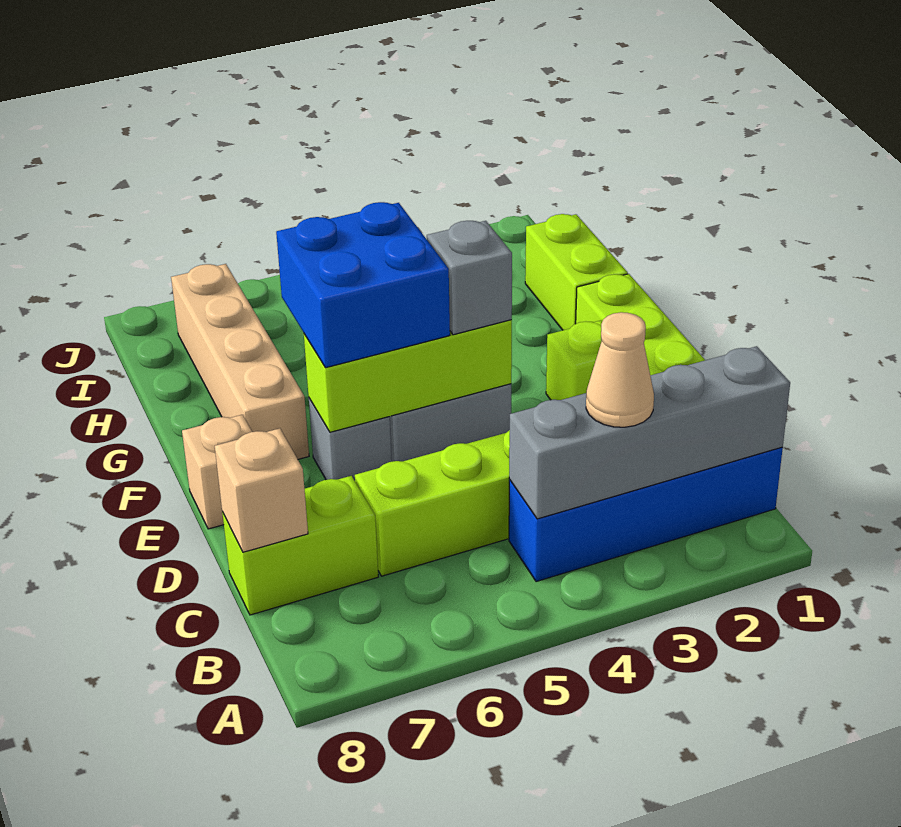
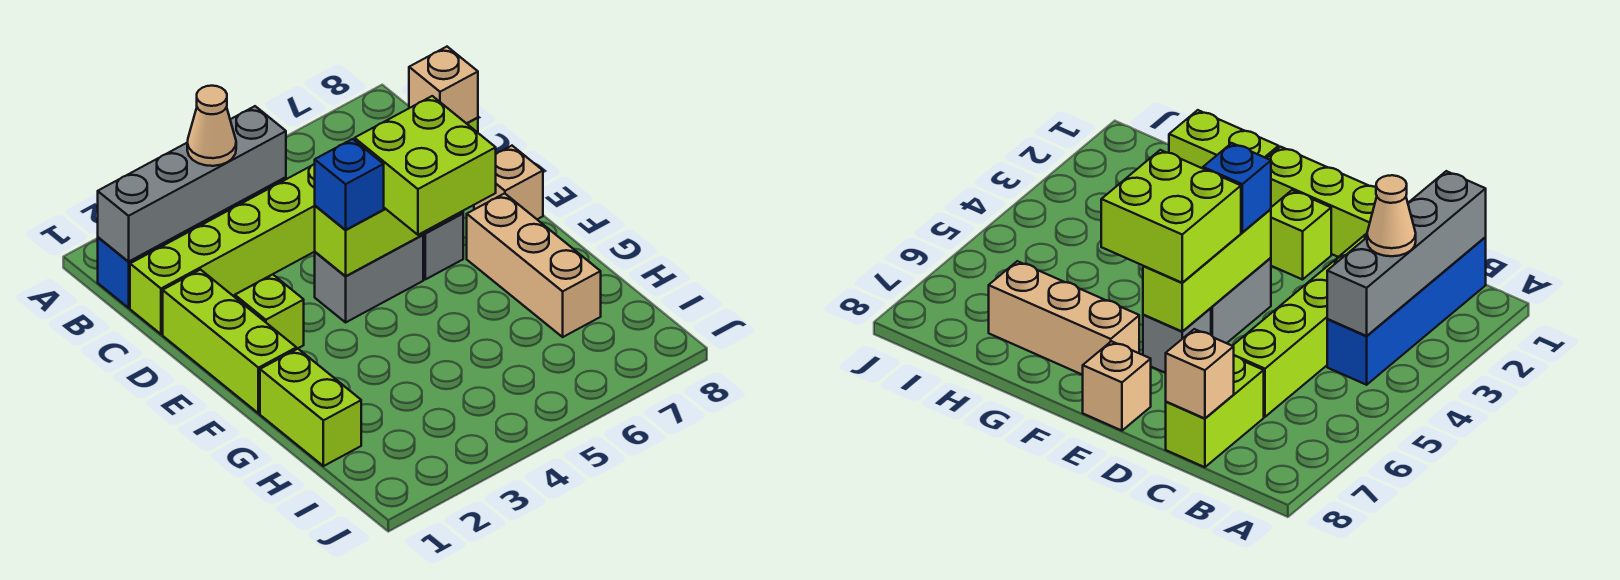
grey 1x1 brick [427,221,512,335] -> blue 1x1 brick [315,139,384,230]
blue 2x2 brick [276,202,450,368] -> lime 2x2 brick [355,96,496,235]
tan 1x4 brick [171,264,309,459] -> tan 1x3 brick [467,193,601,337]

